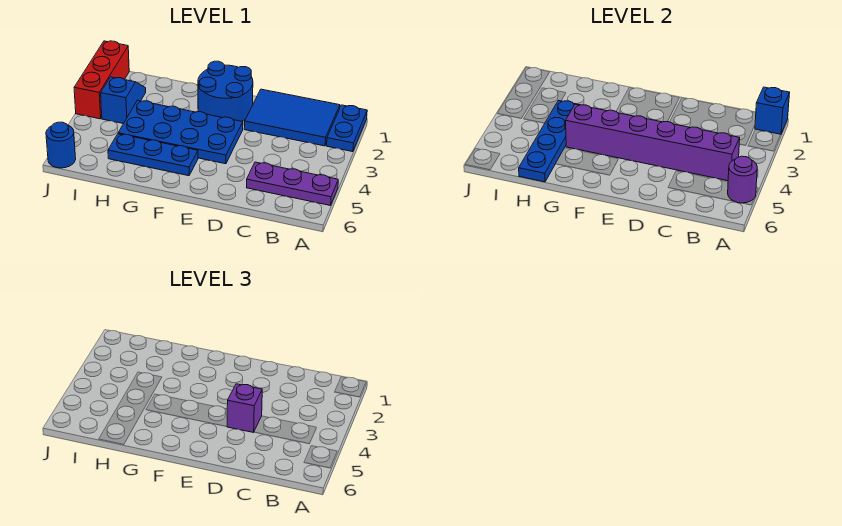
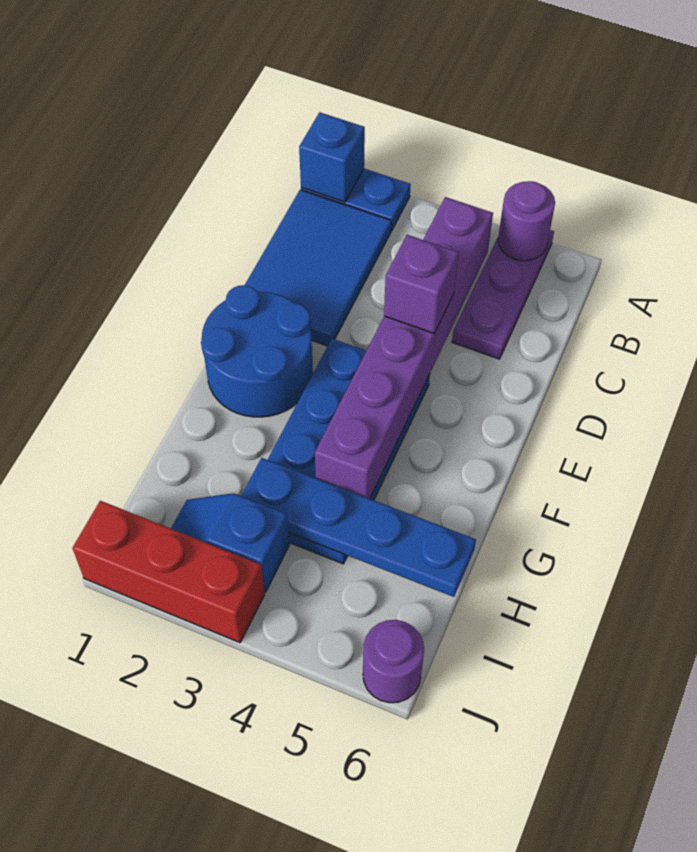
blue 1x3 plate [108,134,198,176] -> none
blue 1x1 round brick [46,122,76,168] -> purple 1x1 round brick [363,620,424,703]

